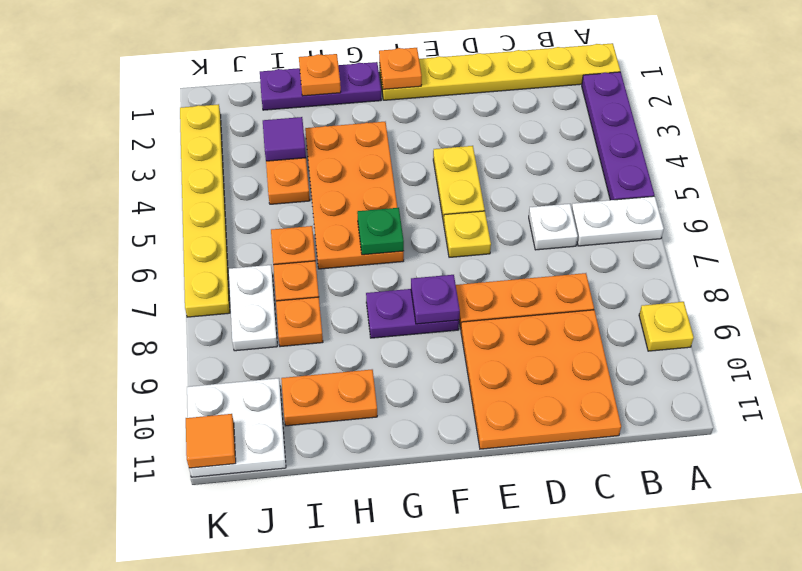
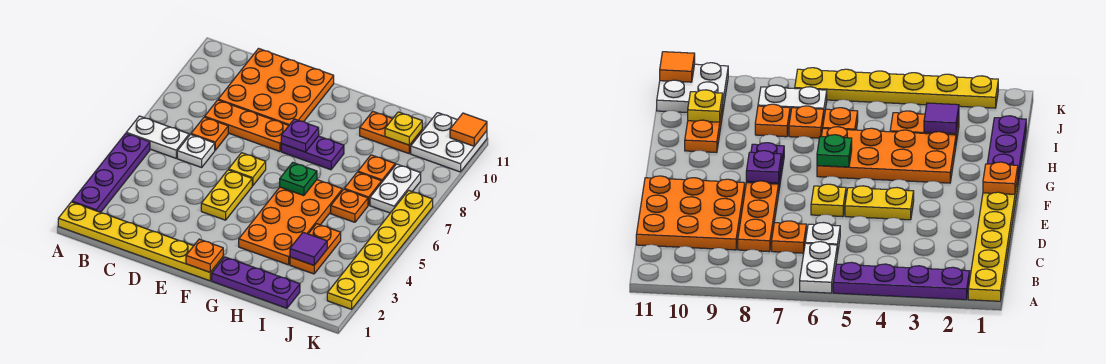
yellow 1x1 plate [639,302,694,351] -> yellow 1x1 plate moved to [385,112,422,145]
orange 1x1 plate [299,54,341,96] -> orange 1x1 plate moved to [191,117,228,150]

